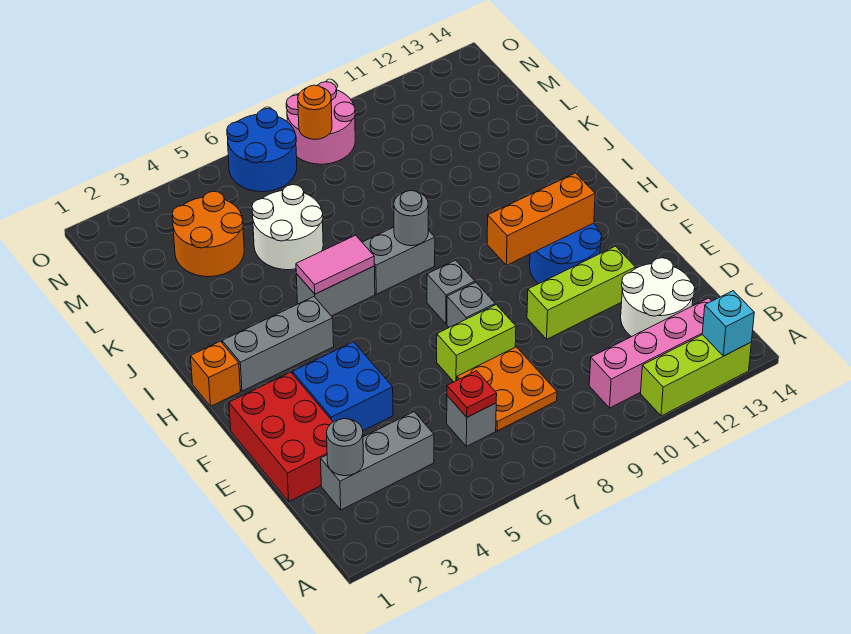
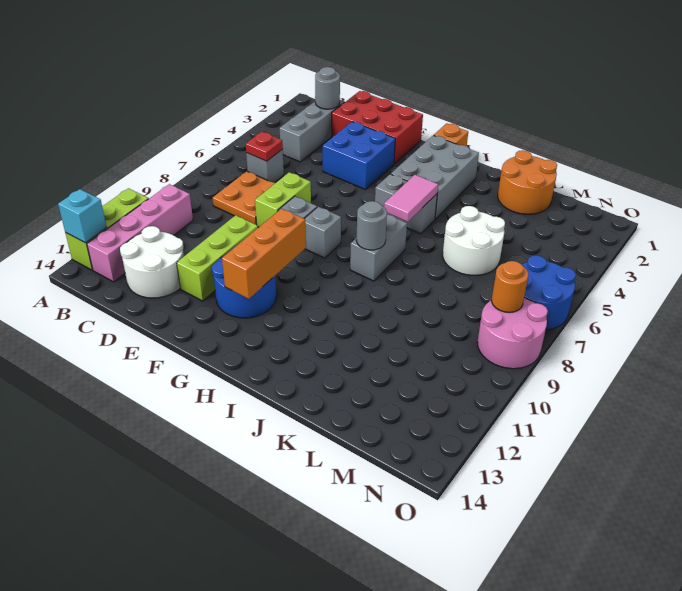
grey 1x3 brick [222,297,334,391] -> grey 2x3 brick [391,135,479,219]
grey 1x2 brick [296,266,375,316] -> grey 1x2 brick turned to [375,174,437,234]
orange 2x2 round brick [172,191,244,277] -> orange 2x2 round brick moved to [498,150,557,214]

